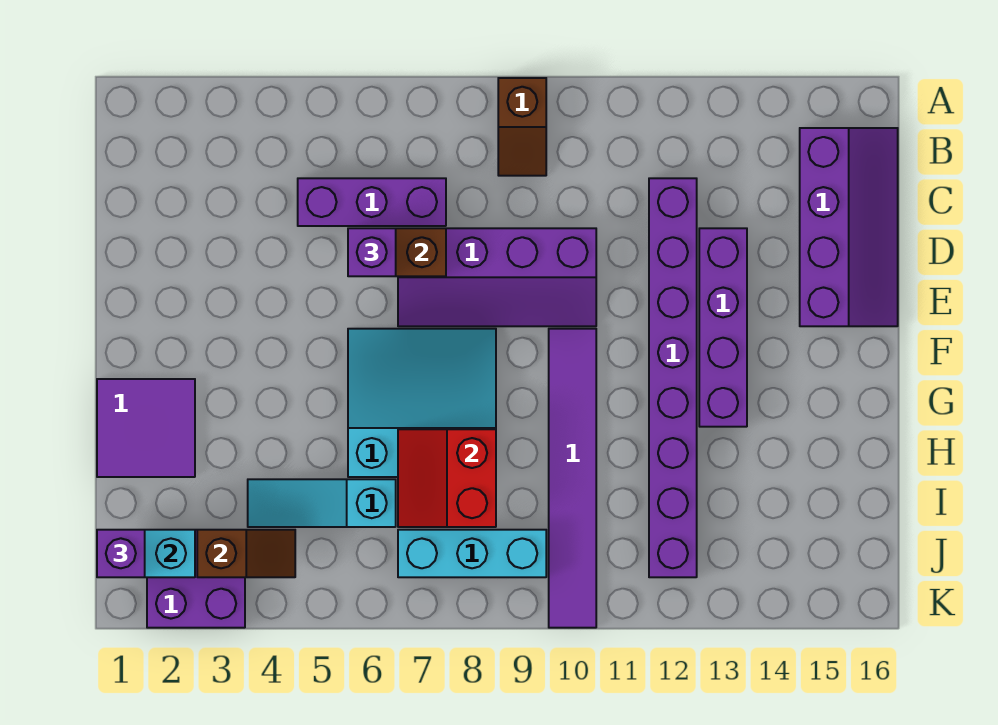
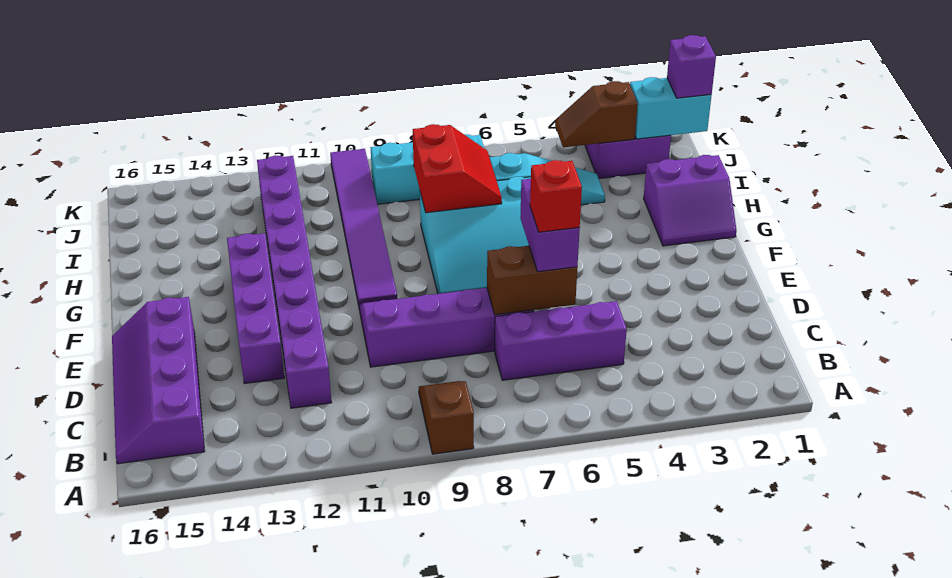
purple 1x1 brick [348,228,396,276] -> purple 1x2 brick [520,179,580,272]
none -> red 1x1 brick [530,160,582,232]
purple 2x2 tile [97,379,195,477] -> purple 2x2 slope [644,155,737,246]

